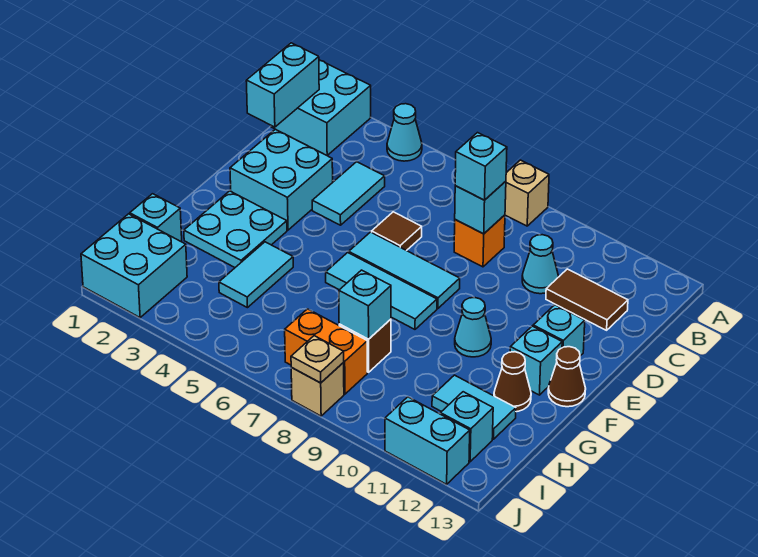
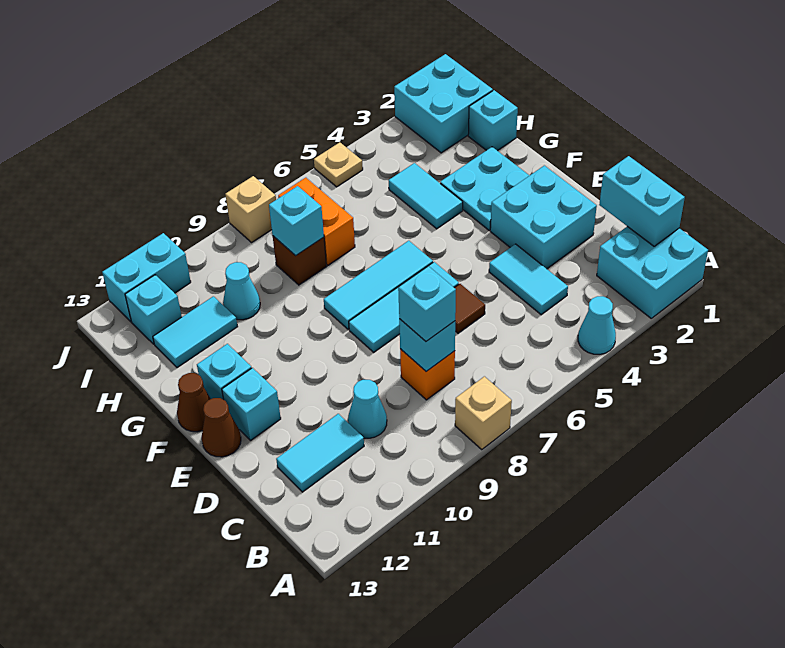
brown 1x2 tile [546,269,628,330] -> cyan 1x2 tile [276,414,364,492]
cyan 1x1 cone [455,298,491,357] -> cyan 1x1 cone moved to [223,262,260,320]
brown 1x1 cone [494,352,531,412] -> brown 1x1 cone moved to [201,398,241,457]
orange 1x2 brick [285,309,368,394] -> orange 1x2 brick turned to [278,178,355,265]
tan 1x1 plate [291,336,344,383] -> tan 1x1 plate moved to [314,142,363,187]

